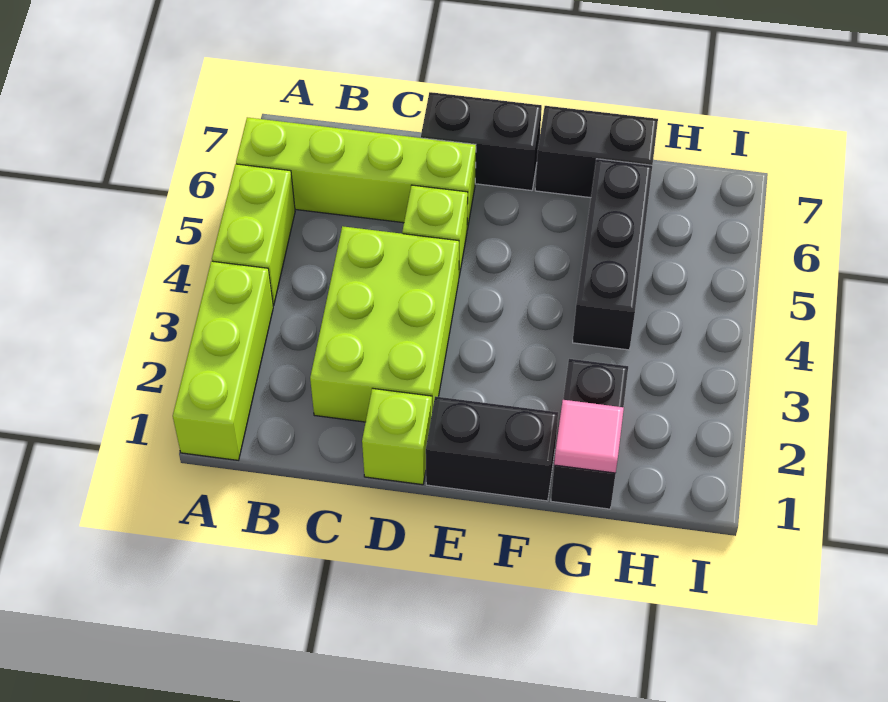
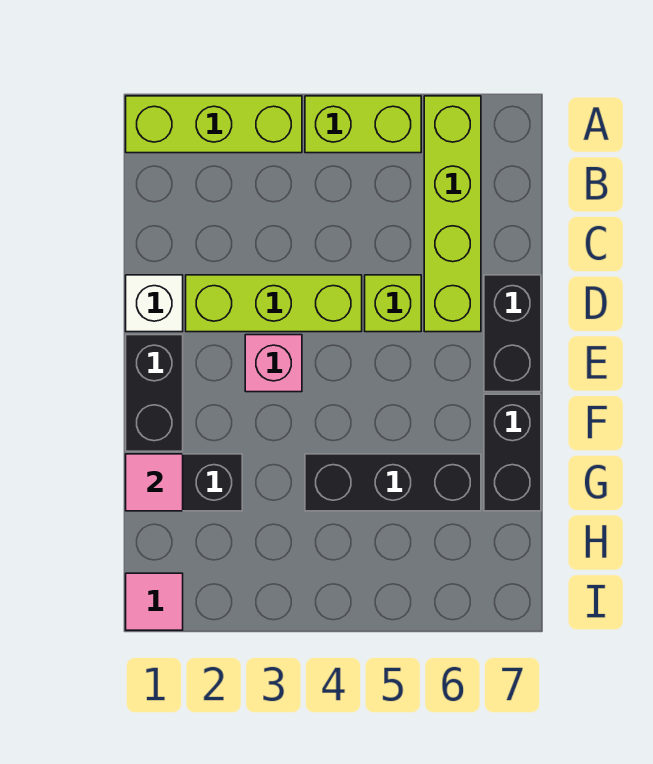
lime 2x3 brick [310,226,459,422] -> lime 1x3 brick [186,275,362,332]
lime 1x1 brick [362,388,432,485] -> white 1x1 brick [126,275,183,332]
none -> pink 1x1 brick [245,335,302,392]
none -> pink 1x1 tile [126,573,183,630]

